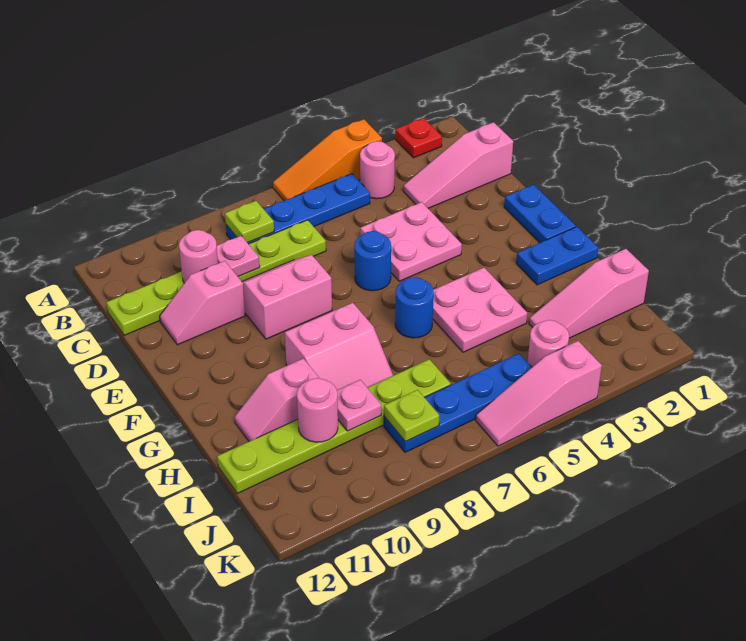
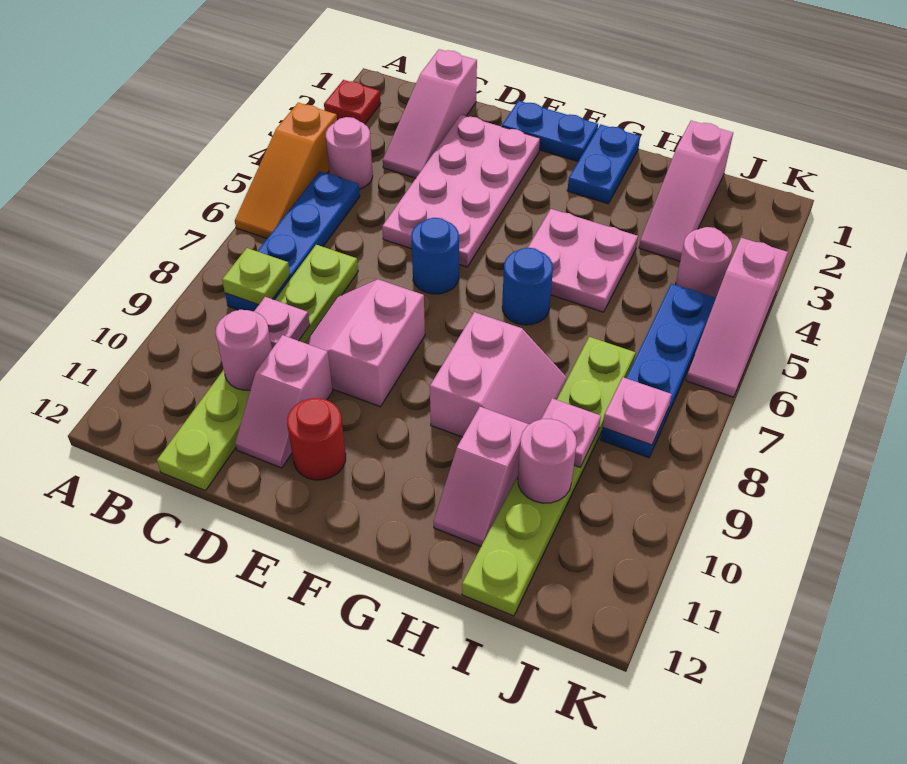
pink 2x2 plate [360,202,462,281] -> pink 2x4 plate [382,115,540,267]
none -> red 1x1 round brick [287,398,346,480]
lime 1x1 plate [384,390,439,442] -> pink 1x1 plate [603,377,672,445]

